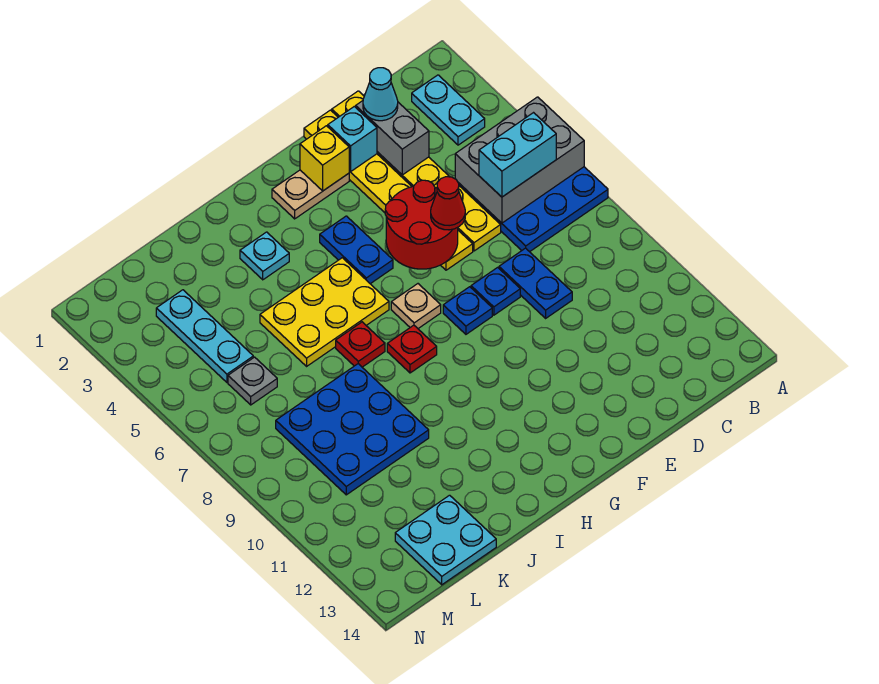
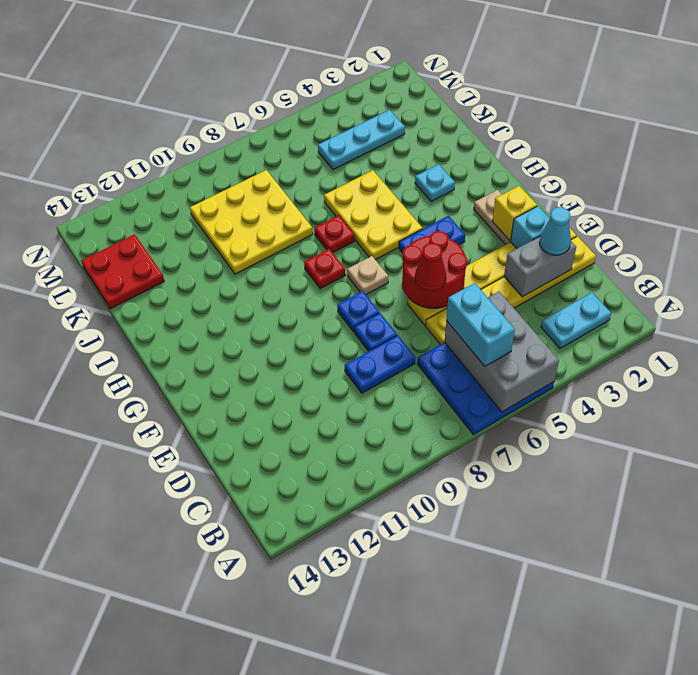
blue 3x3 plate [276,364,429,495] -> yellow 3x3 plate [190,170,313,274]
cyan 2x2 plate [395,495,496,585] -> red 2x2 plate [81,234,164,309]
grey 1x1 plate [228,357,277,405] -> none

